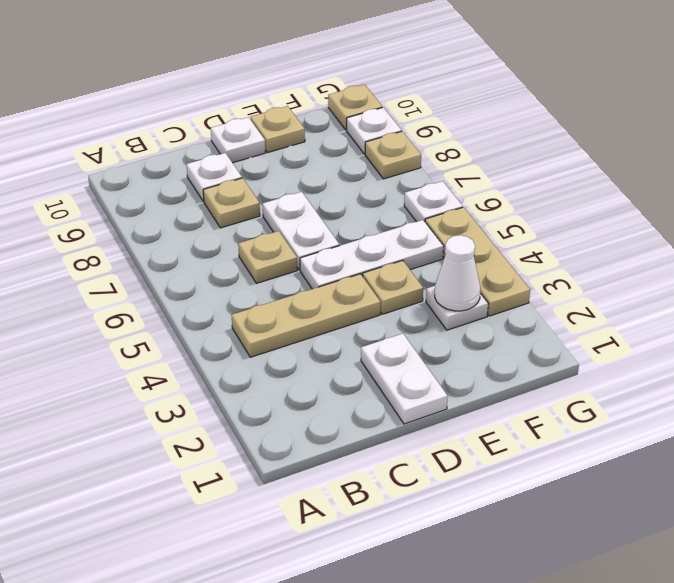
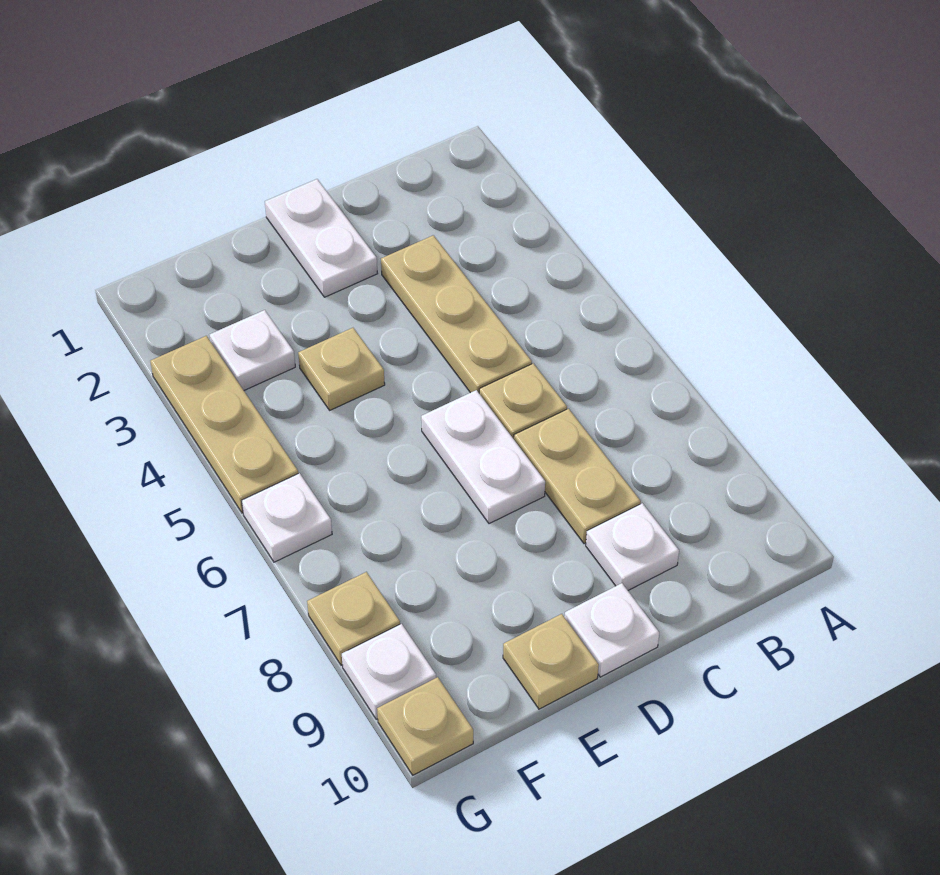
tan 1x3 plate [232,274,380,357] -> tan 1x3 plate turned to [381,235,532,393]
tan 1x1 plate [203,178,260,228] -> tan 1x2 plate [514,409,641,544]
white 1x3 plate [300,220,444,289] -> none
white 1x1 cone [435,235,480,311] -> none

